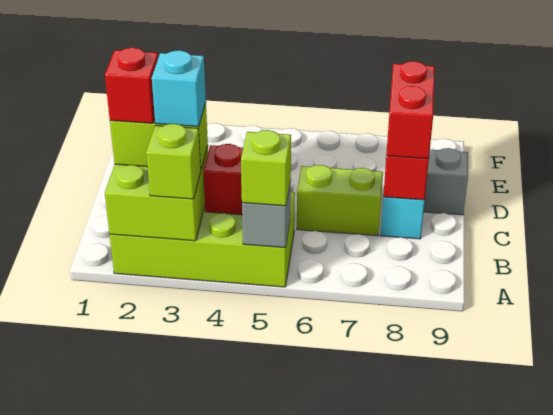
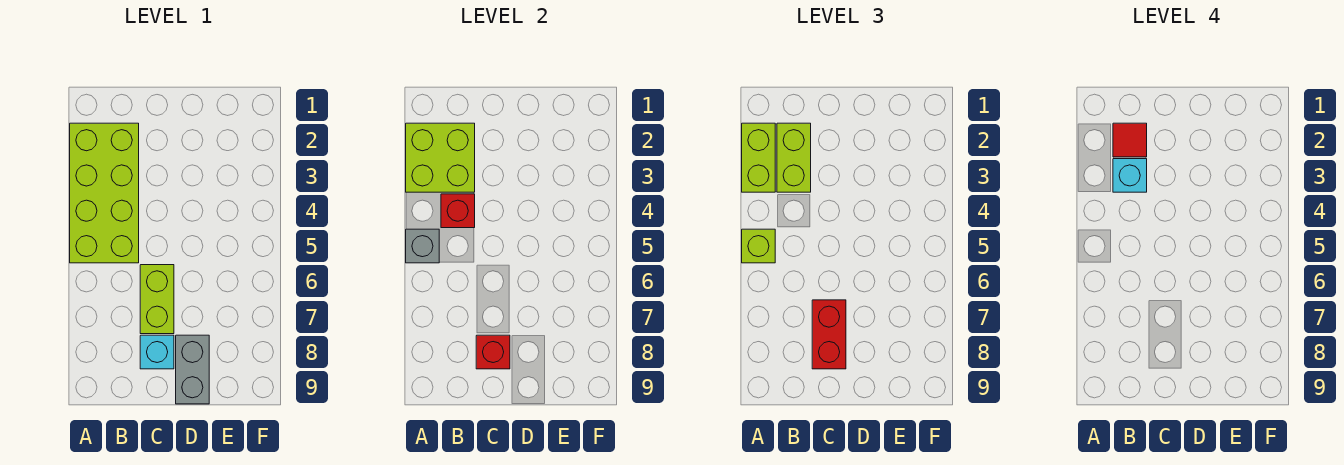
lime 1x1 brick [146,124,201,199] -> lime 1x2 brick [742,123,775,192]
red 1x1 brick [105,48,158,123] -> red 1x1 tile [1113,123,1147,157]
red 1x2 brick [386,61,435,159] -> red 1x2 brick turned to [812,300,846,369]

